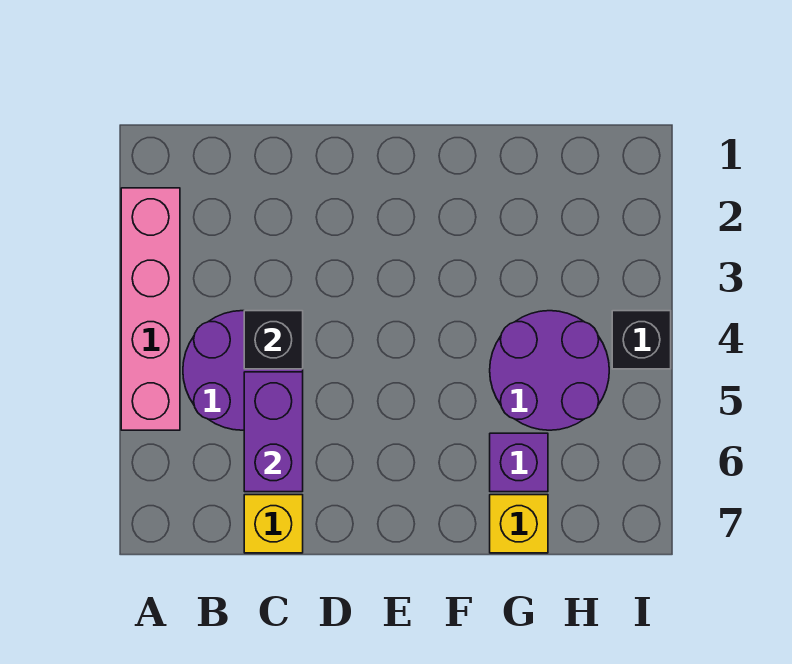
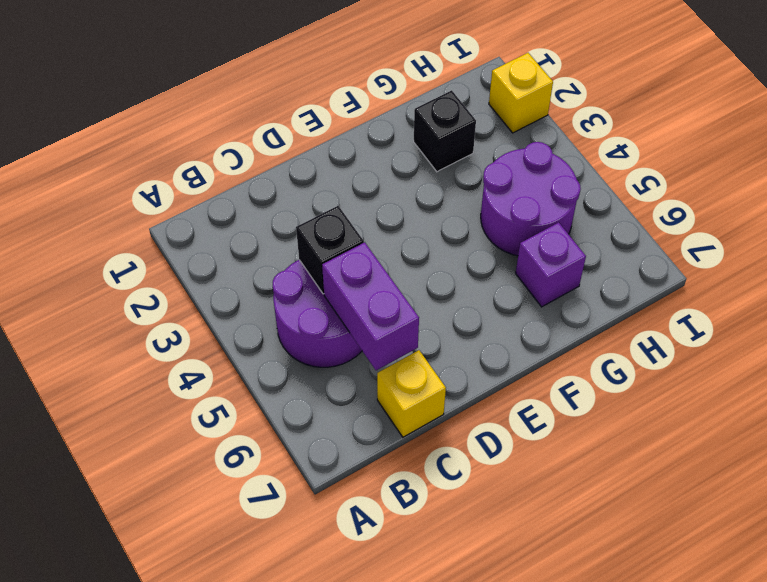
pink 1x4 brick [121,188,180,430] -> none
yellow 1x1 brick [490,495,548,553] -> yellow 1x1 brick moved to [489,53,553,133]
black 1x1 brick [612,311,671,369] -> black 1x1 brick moved to [414,90,476,172]

